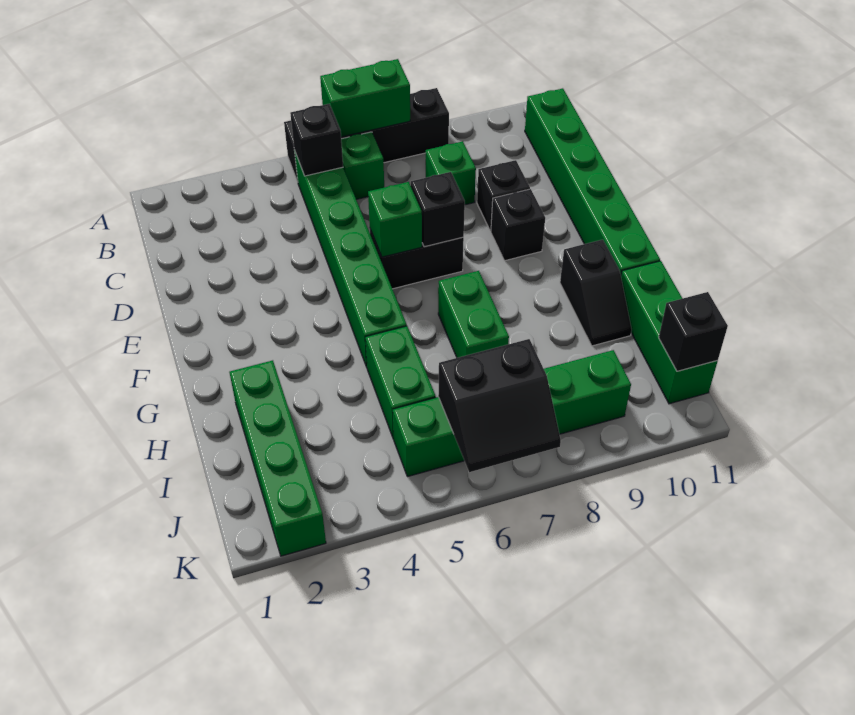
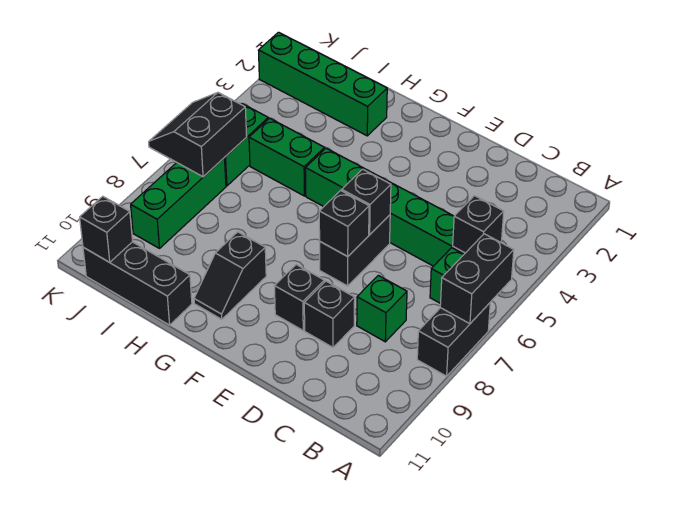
black 1x4 brick [284,88,449,182] -> black 1x2 brick [417,303,490,376]
green 1x2 brick [320,59,410,137] -> black 1x2 brick [440,234,514,324]
green 1x6 brick [525,88,660,275] -> none
green 1x1 brick [368,182,422,257] -> black 1x1 brick [342,169,391,234]
green 1x2 brick [438,271,509,358] -> none
black 1x2 slope [560,240,632,346] -> black 1x2 slope turned to [194,232,266,319]
green 1x3 brick [621,261,718,404] -> black 1x3 brick [83,242,192,325]

